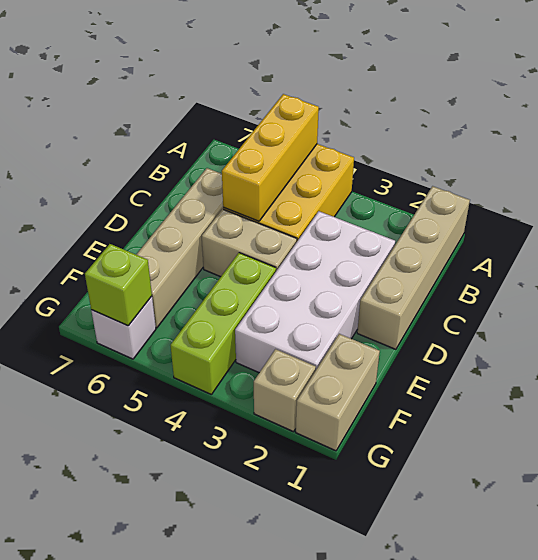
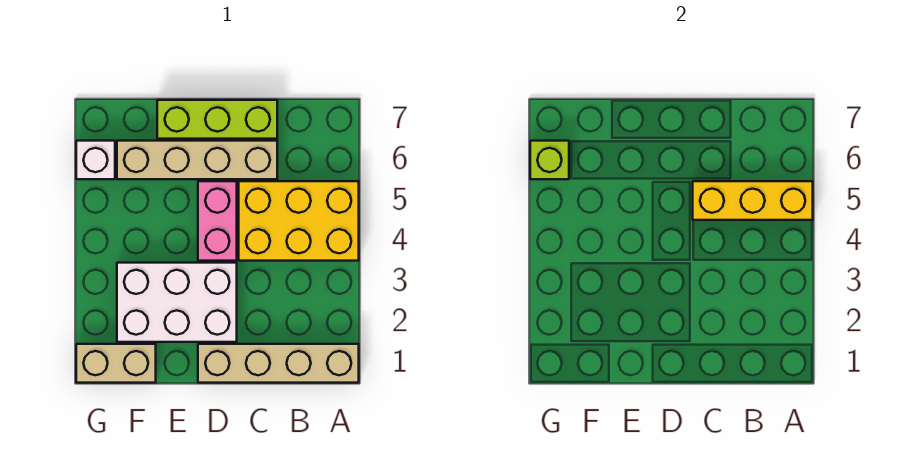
white 2x4 brick [235,211,395,373] -> white 2x3 brick [117,263,237,342]
tan 1x2 brick [202,209,297,277] -> pink 1x2 brick [198,181,237,261]
lime 1x3 brick [170,253,276,395] -> lime 1x3 brick moved to [157,100,277,139]
tan 1x1 brick [254,349,316,432] -> none

